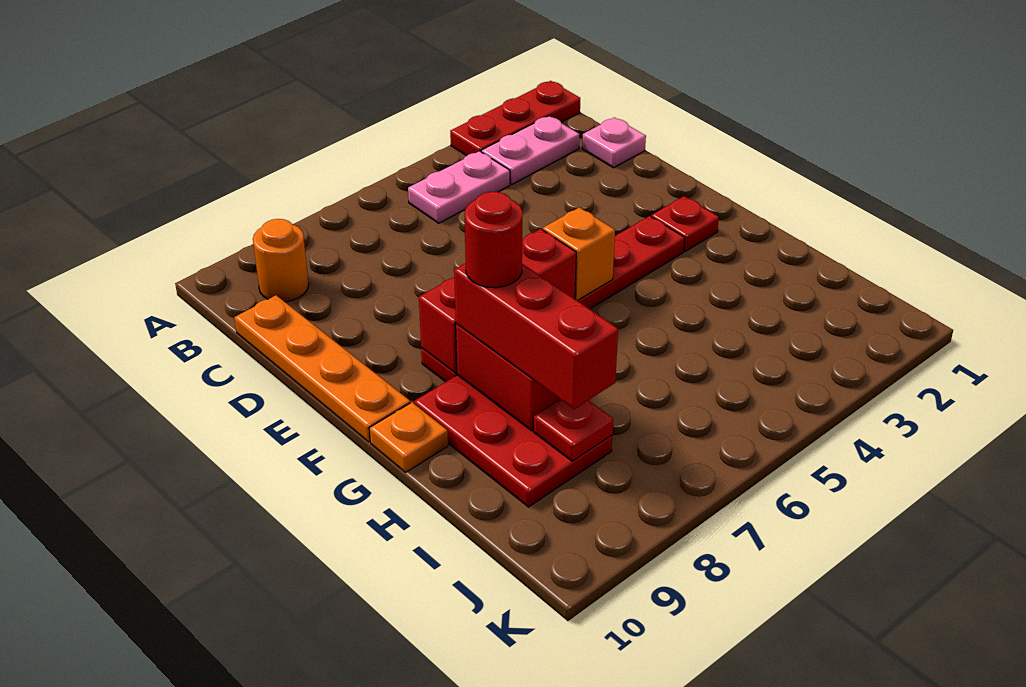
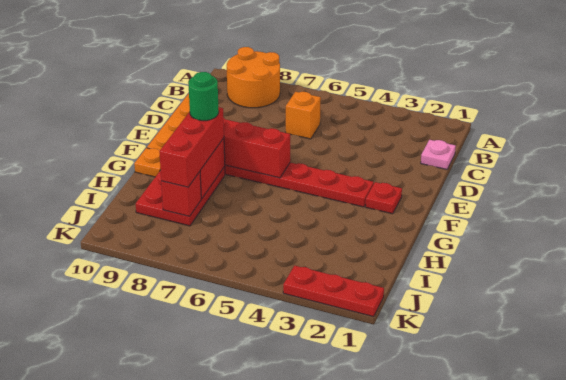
red 1x3 plate [450,81,580,156] -> red 1x3 plate moved to [283,265,384,317]
pink 1x2 plate [481,116,579,184] -> none
pink 1x2 plate [408,151,510,223] -> none
orange 1x1 round brick [253,219,309,302] -> orange 2x2 round brick [227,47,280,108]
orange 1x1 brick [543,207,615,301] -> orange 1x1 brick moved to [286,92,321,139]
red 1x1 round brick [465,192,522,288] -> green 1x1 round brick [188,72,219,121]
red 1x1 plate [534,400,613,461] -> red 1x1 brick [161,172,201,216]

